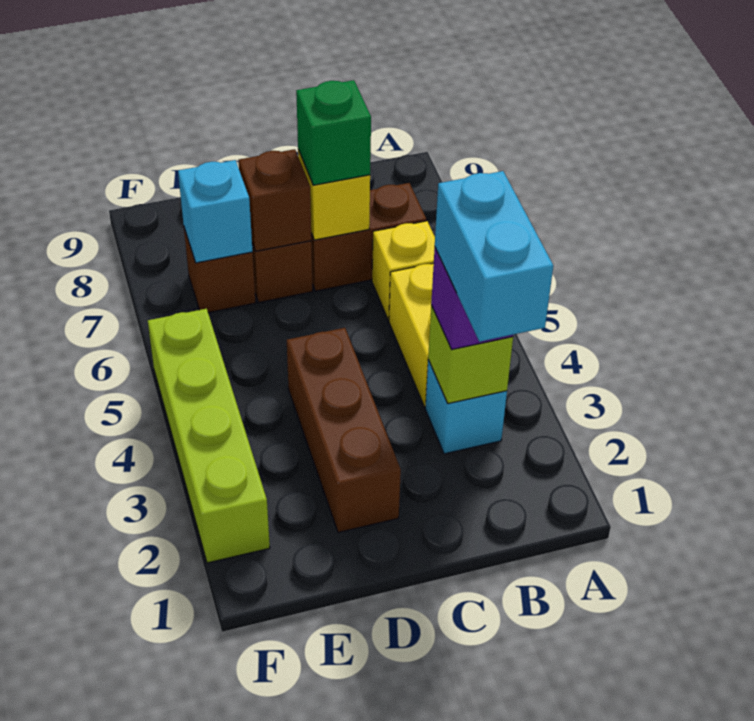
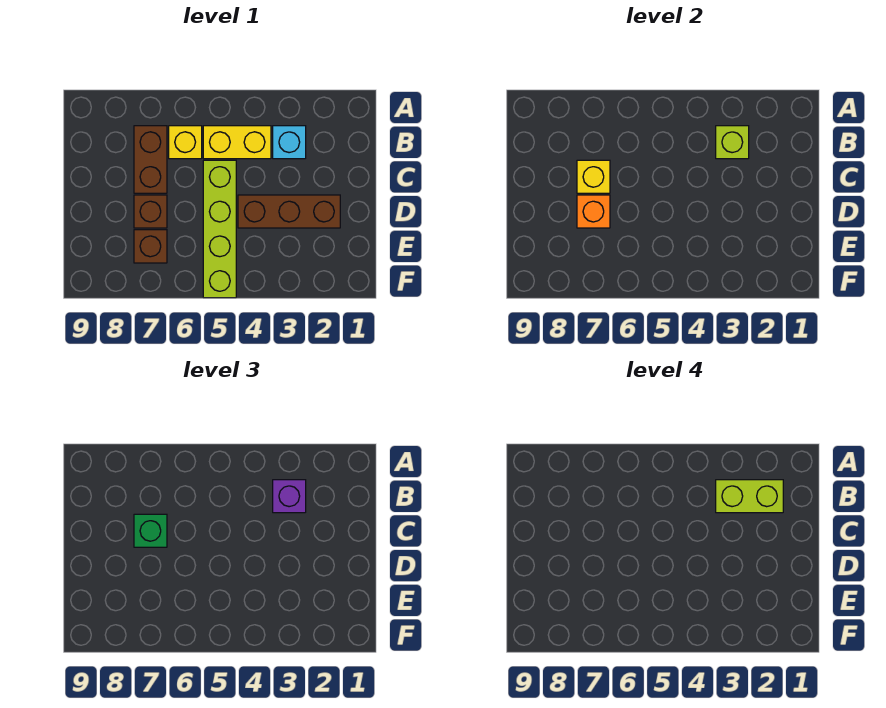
cyan 1x2 brick [435,171,553,342] -> lime 1x2 brick [716,480,783,513]
brown 1x1 brick [239,149,311,251] -> orange 1x1 brick [577,195,610,228]
cyan 1x1 brick [178,160,253,263] -> none
lime 1x4 brick [148,309,270,563] -> lime 1x4 brick turned to [203,160,236,298]

